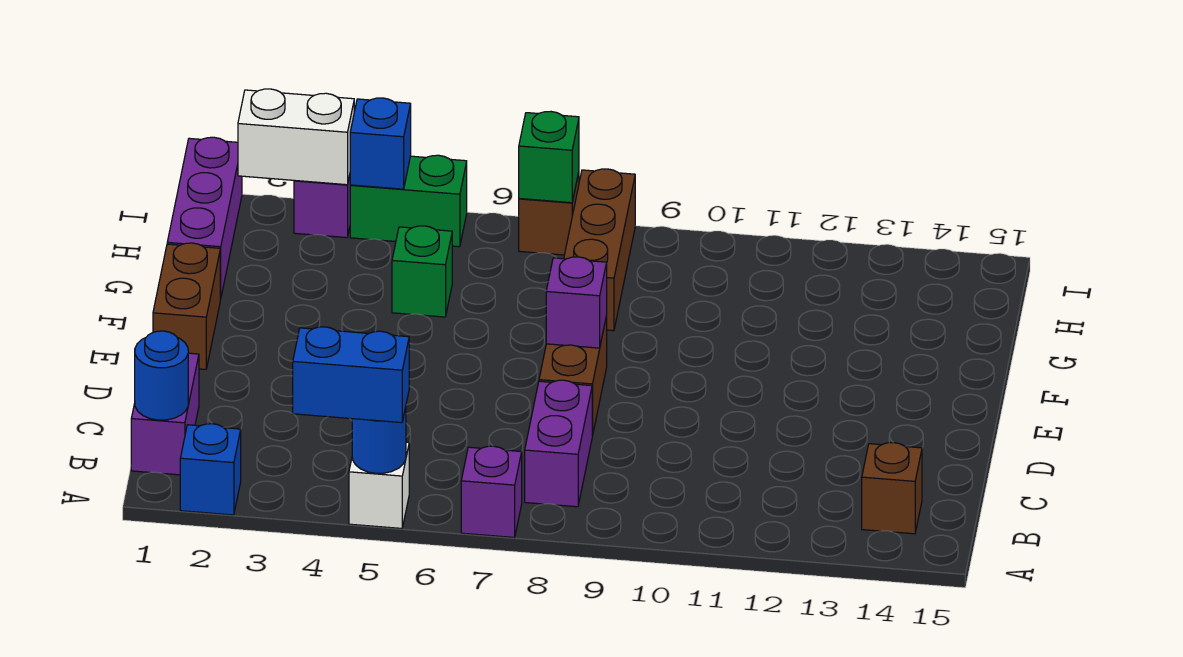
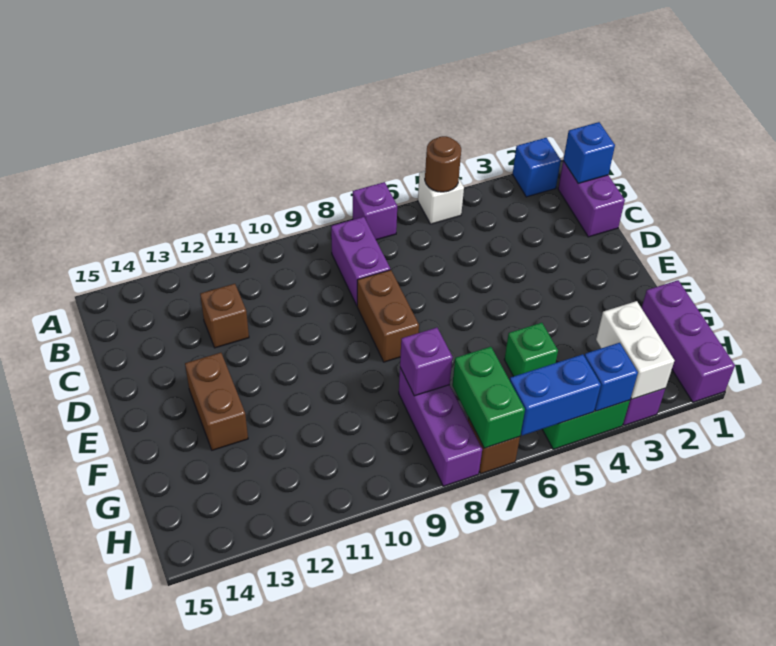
blue 1x2 brick [293,327,409,423] -> blue 1x2 brick moved to [510,354,601,436]
blue 1x1 round brick [352,408,406,473] -> brown 1x1 round brick [425,136,461,192]
blue 1x1 round brick [135,331,188,420] -> blue 1x1 brick [563,122,615,183]
brown 1x1 brick [862,443,922,534] -> brown 1x1 brick moved to [200,284,249,348]
brown 1x2 brick [153,243,220,369] -> brown 1x2 brick moved to [185,353,248,450]
purple 1x1 brick [546,257,607,348] -> purple 1x1 brick moved to [400,328,453,396]
brown 1x3 brick [564,169,635,331] -> purple 1x3 brick [399,368,482,486]
white 1x2 brick [238,89,354,185] -> white 1x2 brick turned to [596,301,675,399]
green 1x1 brick [519,112,579,203] -> green 1x2 brick [452,347,525,448]

